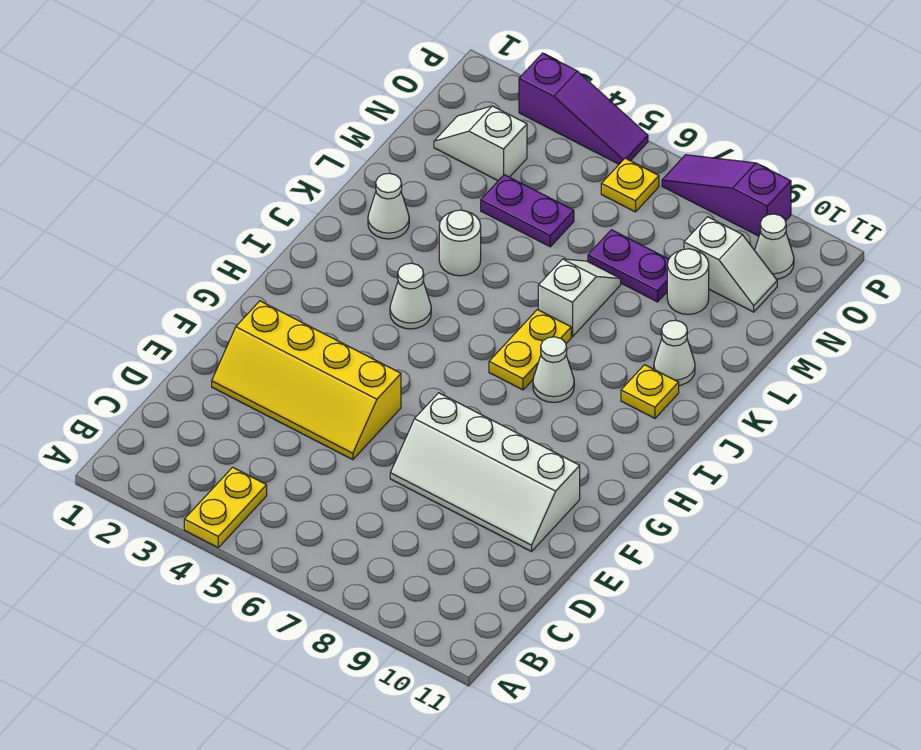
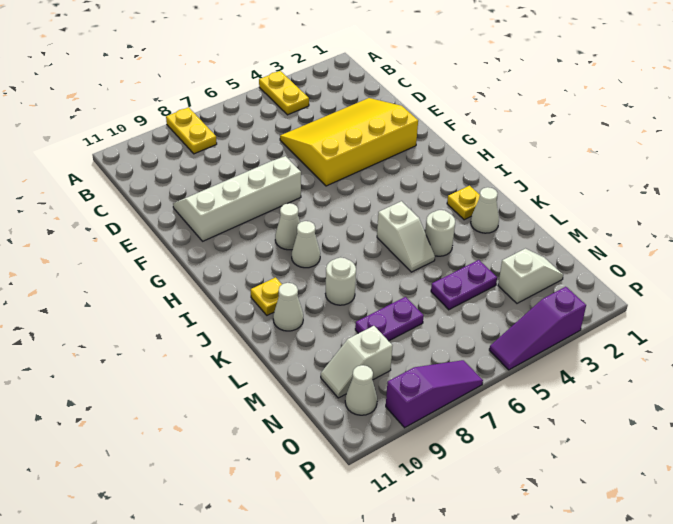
yellow 2x4 slope [212,301,401,460] -> yellow 3x4 slope [280,98,418,186]
white 1x1 cone [390,263,431,329] -> white 1x1 cone moved to [275,203,300,250]
yellow 1x2 plate [489,310,571,390] -> yellow 1x2 plate moved to [166,107,217,154]
white 1x2 slope [538,259,621,337] -> white 1x2 slope moved to [377,201,435,272]
white 1x1 round brick [667,249,709,314] -> white 1x1 round brick moved to [325,258,356,305]
yellow 1x1 plate [601,158,659,212] -> yellow 1x1 plate moved to [447,186,480,220]

